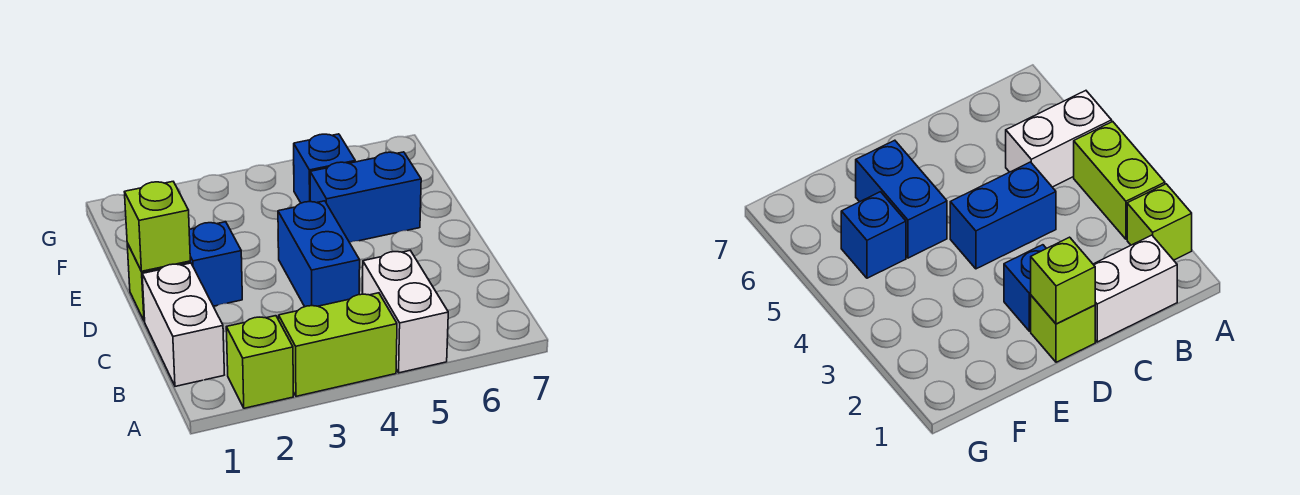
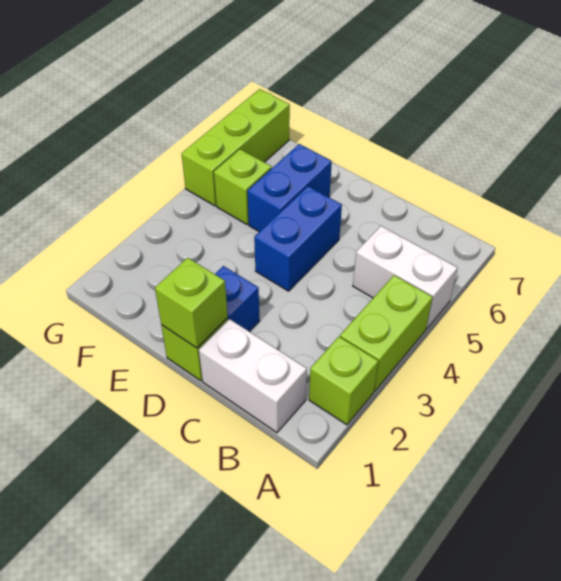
blue 1x2 brick [278,201,360,307] -> blue 1x2 brick turned to [254,186,342,291]
blue 1x1 brick [294,134,355,203] -> lime 1x1 brick [214,149,272,224]
none -> lime 1x3 brick [181,89,290,206]

